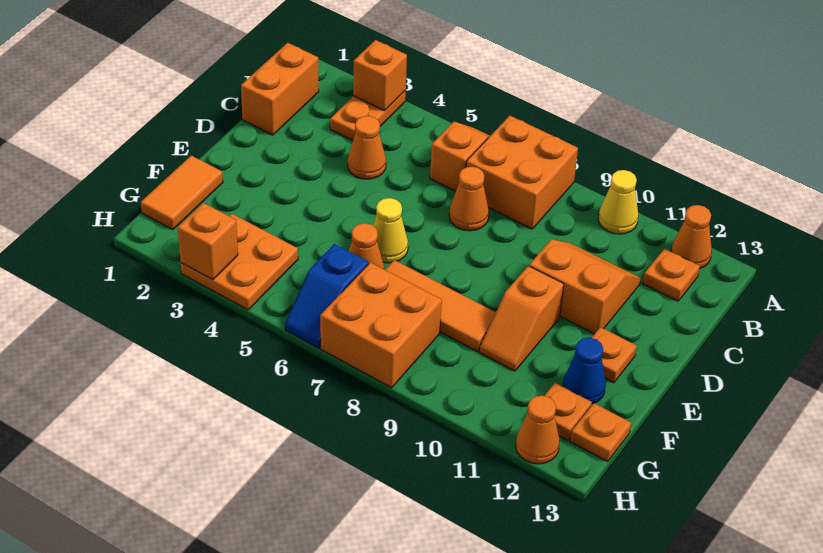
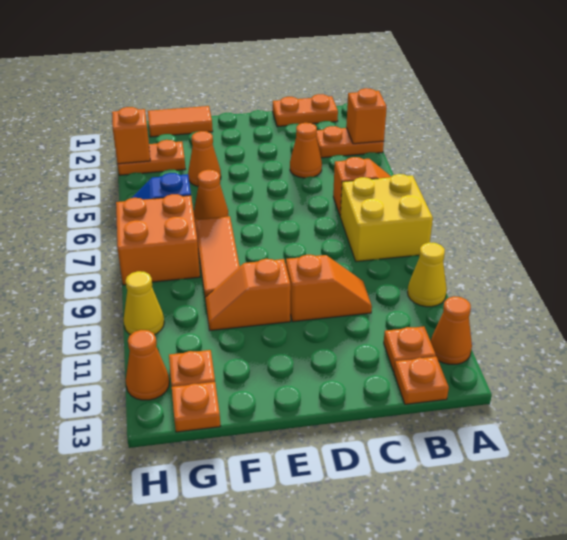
orange 2x2 brick [466,116,578,229] -> yellow 2x2 brick [340,174,433,262]
orange 1x2 brick [241,43,319,135] -> orange 1x2 plate [273,94,338,127]
orange 1x1 cone [449,167,489,231] -> orange 1x1 cone moved to [188,131,221,186]
orange 2x2 slope [529,239,641,334] -> orange 1x2 slope [286,255,372,322]
yellow 1x1 cone [373,198,408,263] -> yellow 1x1 cone moved to [123,271,164,335]
orange 1x1 plate [592,327,637,383] -> orange 1x1 plate moved to [394,357,449,404]
blue 1x1 cone [563,338,606,404] -> none
orange 2x2 plate [181,214,298,310] -> orange 1x2 plate [118,140,185,175]

